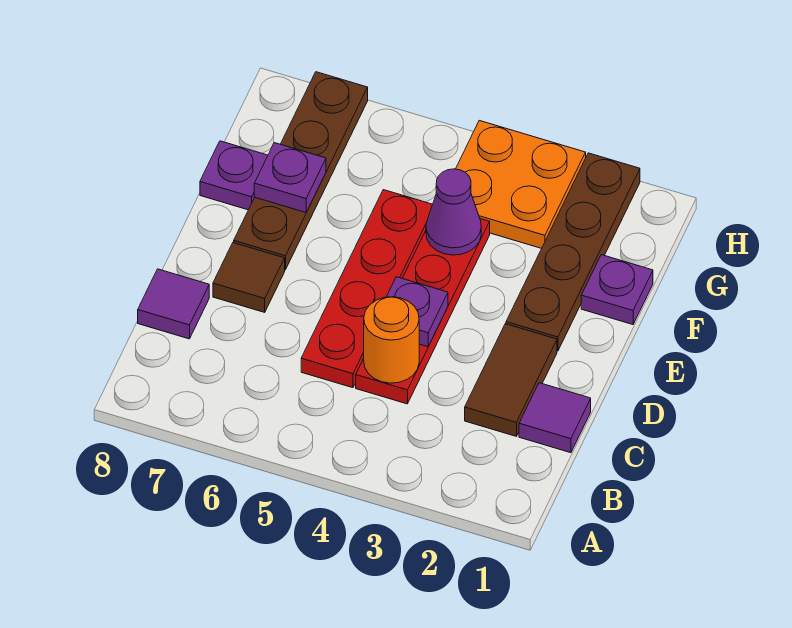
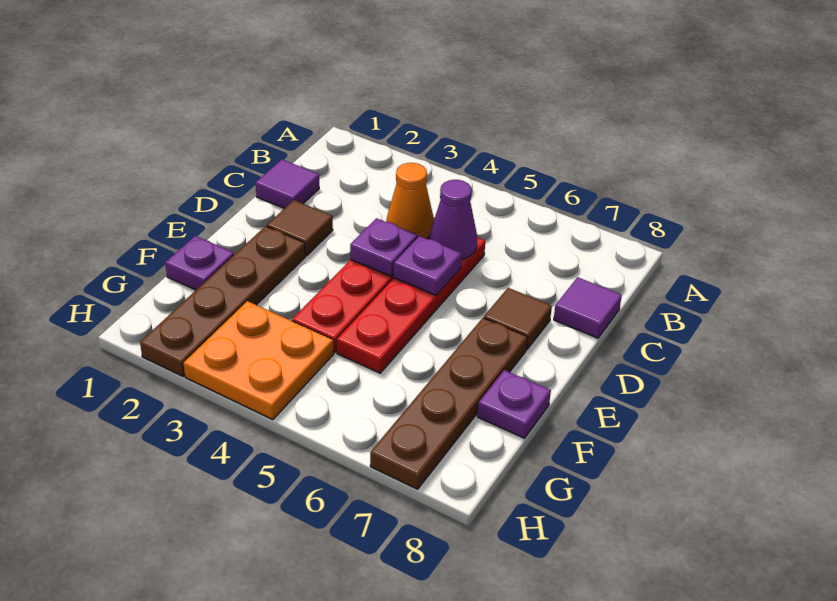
brown 1x2 tile [465,324,557,436] -> brown 1x1 tile [267,200,333,256]
orange 1x1 round brick [364,297,419,383] -> orange 1x1 cone [387,163,434,238]
purple 1x1 cone [426,169,481,255] -> purple 1x1 cone moved to [430,180,477,259]
purple 1x1 plate [254,143,326,212] -> purple 1x1 plate moved to [394,236,462,295]

